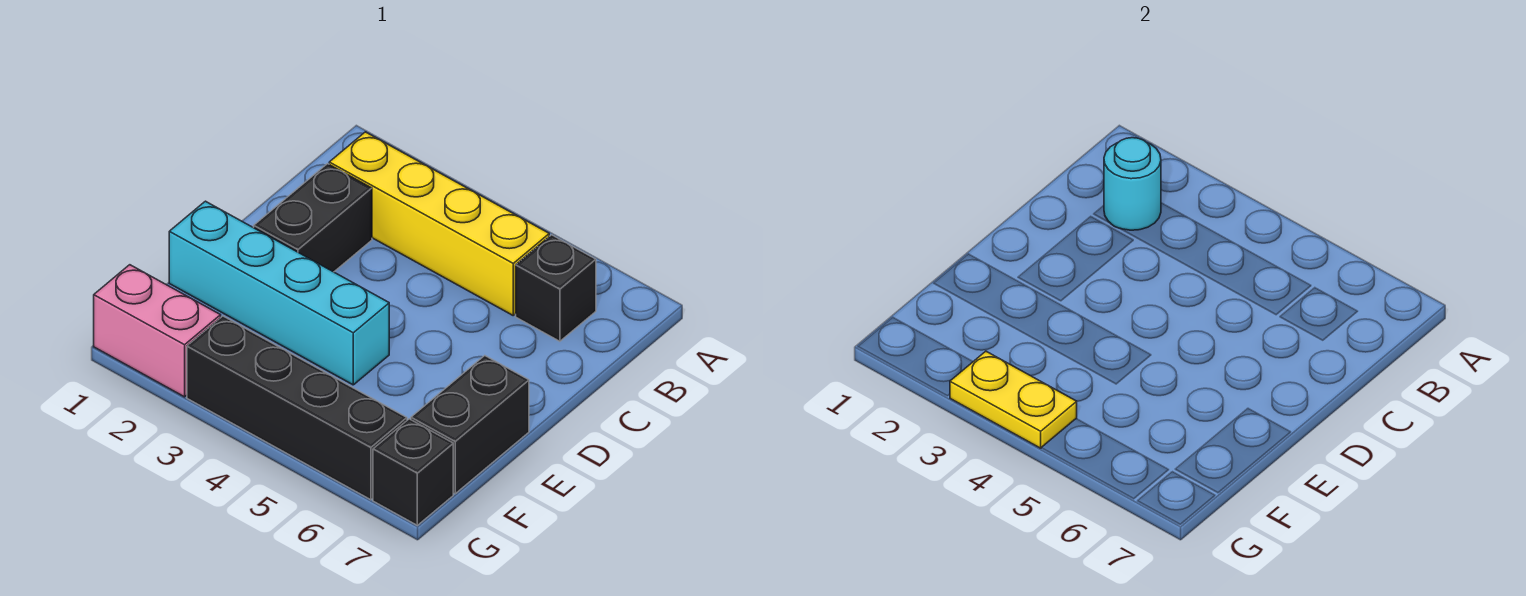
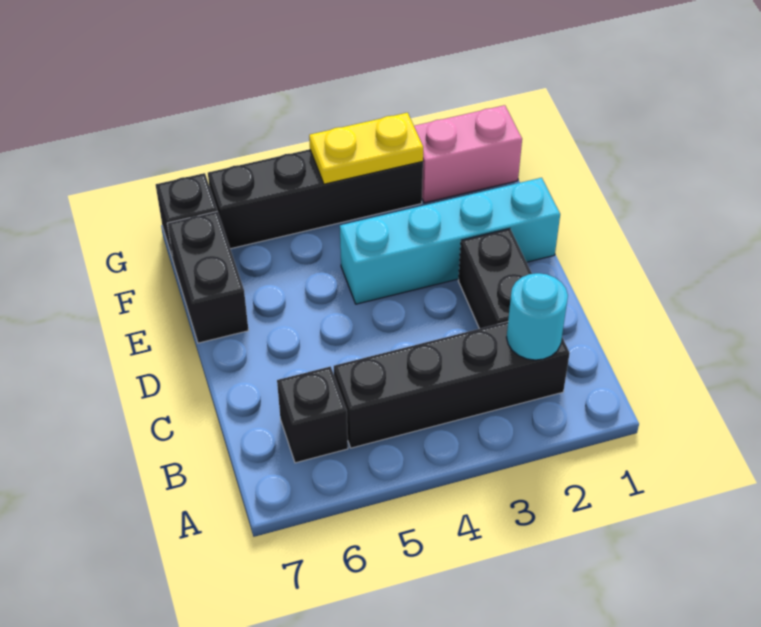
yellow 1x4 brick [329,132,549,315] -> black 1x4 brick [334,322,570,448]

